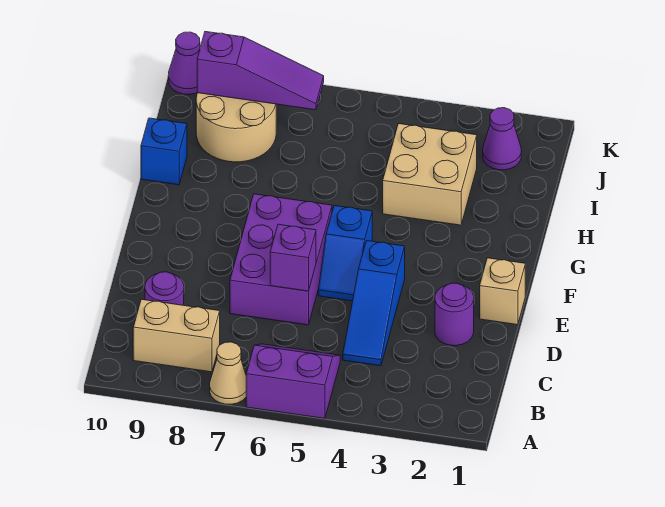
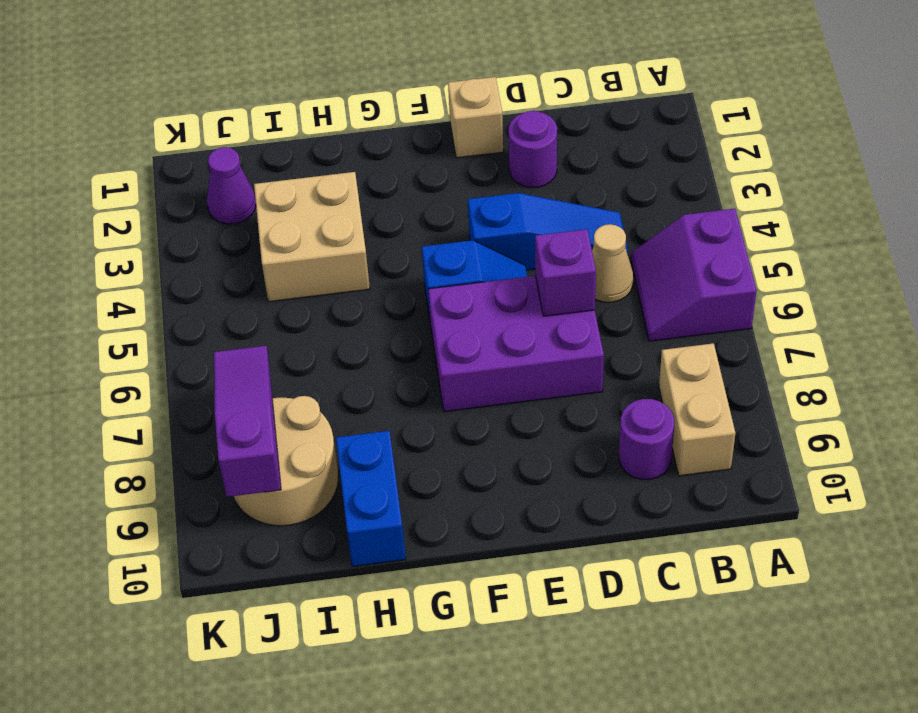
tan 1x1 cone [210,342,246,404] -> tan 1x1 cone moved to [592,224,633,302]
blue 1x1 brick [141,118,187,185] -> blue 1x2 brick [336,431,406,566]
purple 1x1 cone [168,32,200,94] -> none

